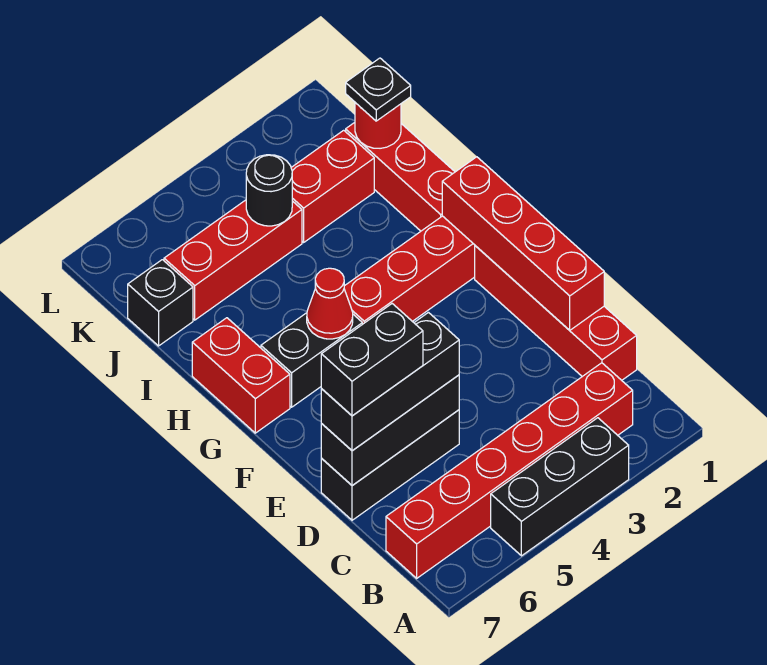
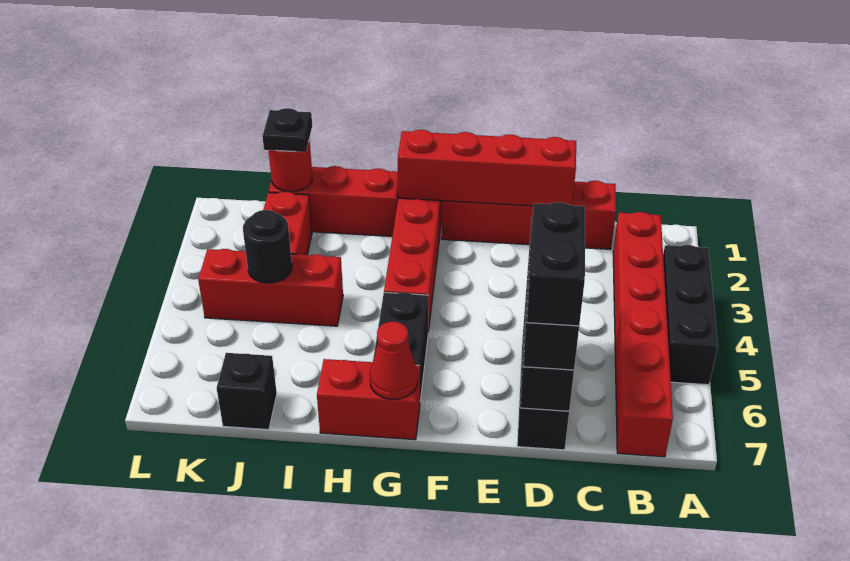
red 1x1 cone [307,268,353,339] -> red 1x1 cone moved to [370,321,418,399]
red 1x3 brick [164,200,302,320] -> red 1x3 brick turned to [198,249,343,326]

